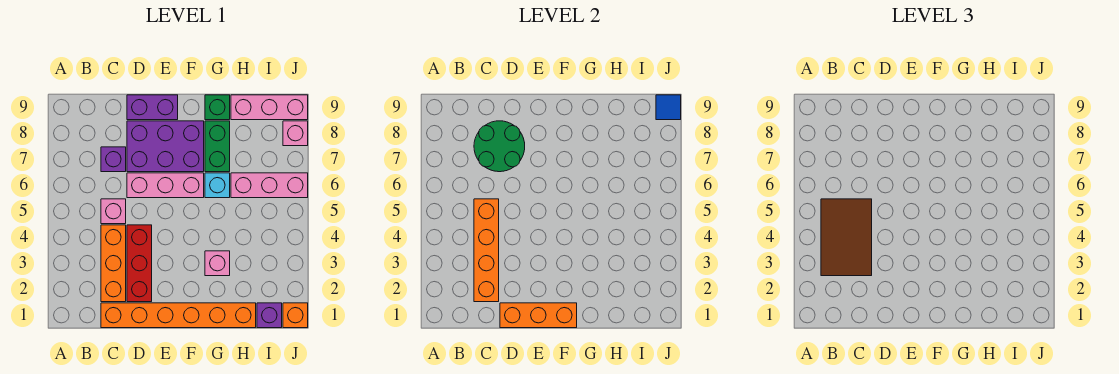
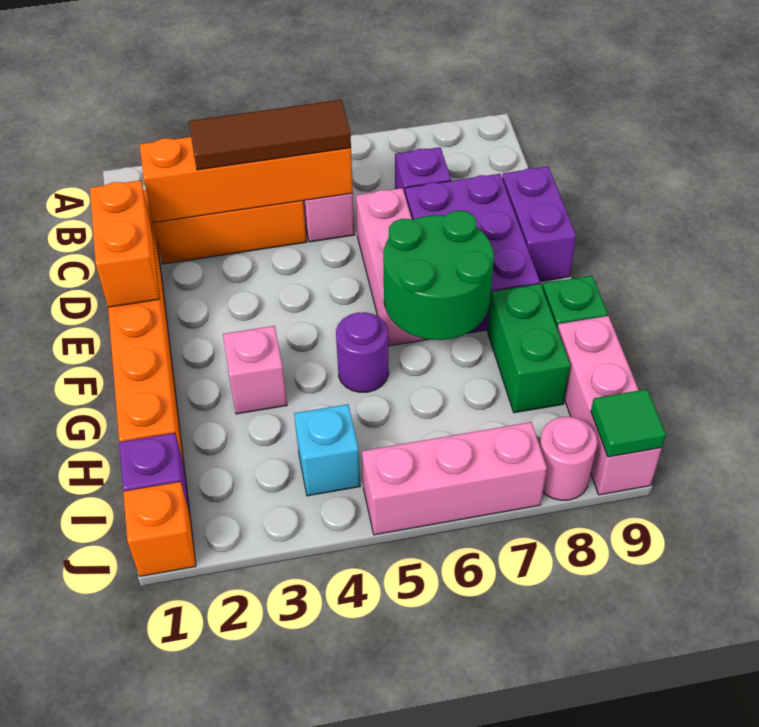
brown 2x3 tile [821,199,872,276] -> brown 1x3 tile [189,100,351,170]
green 2x2 round brick [474,121,525,172] -> green 2x2 round brick moved to [383,211,494,340]
orange 1x3 brick [500,303,577,328] -> orange 1x2 brick [90,180,160,307]
red 1x3 brick [127,225,152,302] -> none
none -> purple 1x1 round brick [336,312,389,392]
cyan 1x1 brick [205,173,230,198] -> cyan 1x1 brick moved to [294,404,360,496]
green 1x2 brick [205,121,230,172] -> green 1x2 brick turned to [488,284,571,413]
pink 1x3 brick [231,173,308,198] -> pink 1x3 brick turned to [362,422,547,535]
pink 1x1 brick [283,121,308,146] -> pink 1x1 round brick [540,417,597,500]
blue 1x1 tile [656,95,681,120] -> green 1x1 tile [591,389,666,457]

